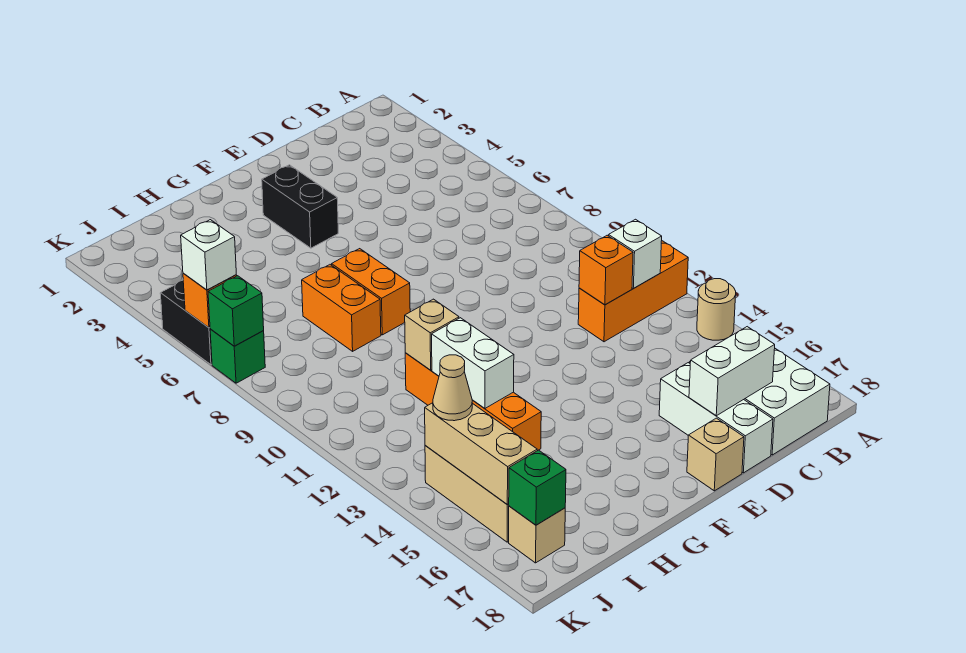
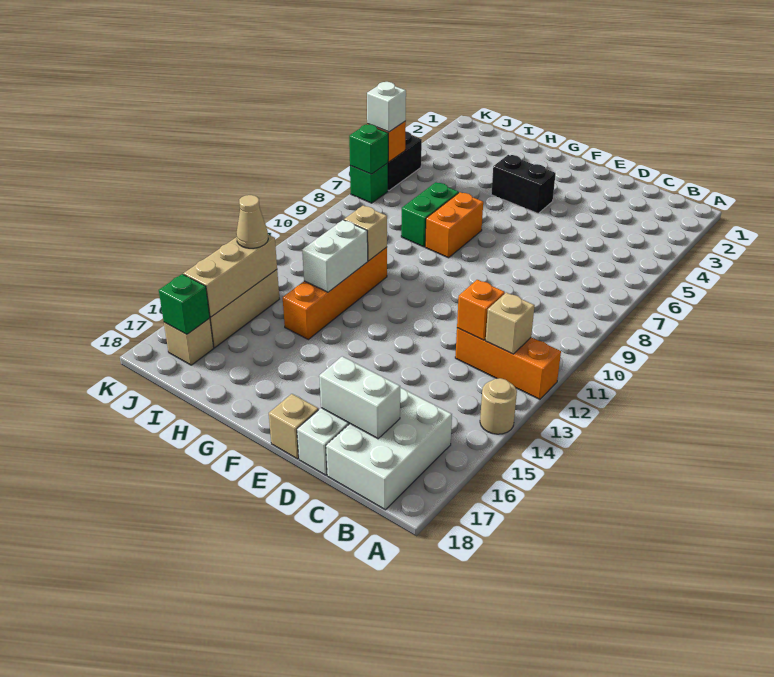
white 1x1 brick [609,219,662,288] -> tan 1x1 brick [486,292,535,354]
black 1x2 brick [262,165,338,248] -> black 1x2 brick turned to [491,155,556,213]
orange 1x2 brick [302,265,381,351] -> green 1x2 brick [401,182,459,247]

